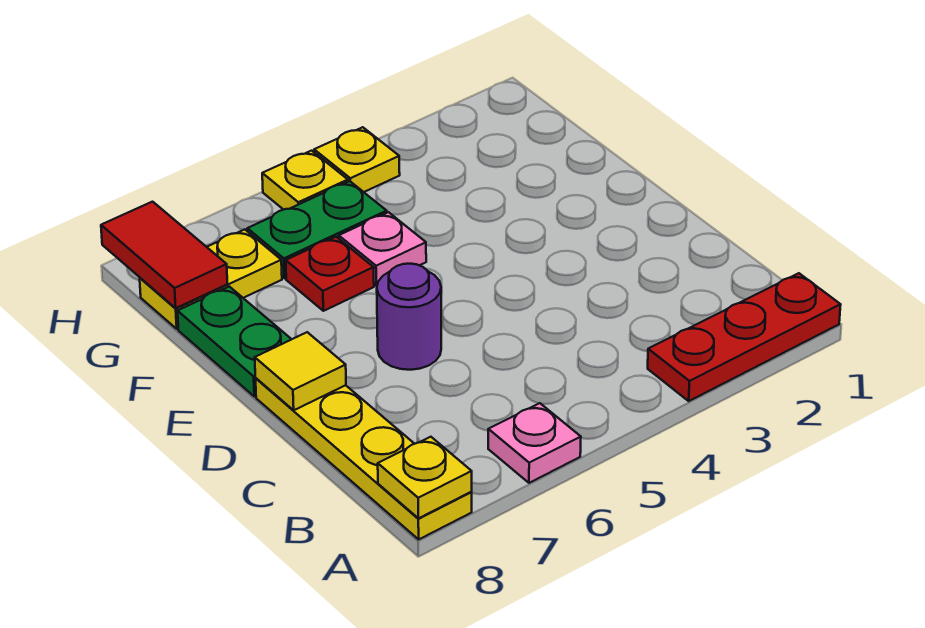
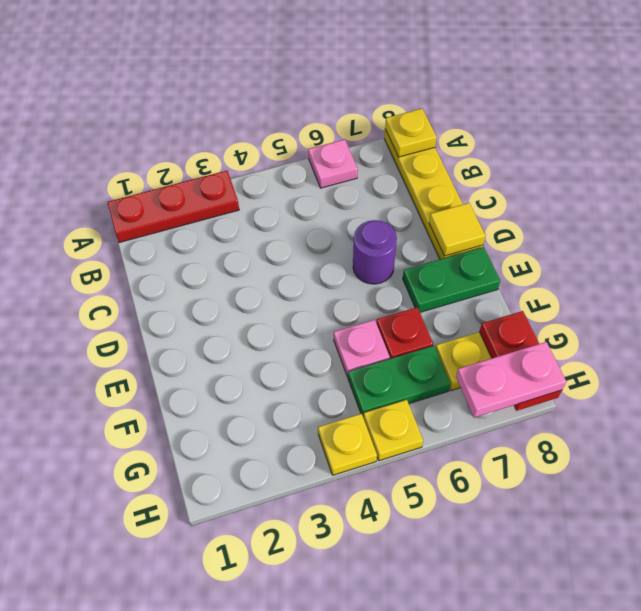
green 1x2 plate [178,287,292,397] -> green 1x2 plate turned to [403,247,500,312]
red 1x2 tile [101,202,228,308] -> red 1x2 plate [479,311,562,411]
none -> pink 1x2 plate [456,342,566,417]

